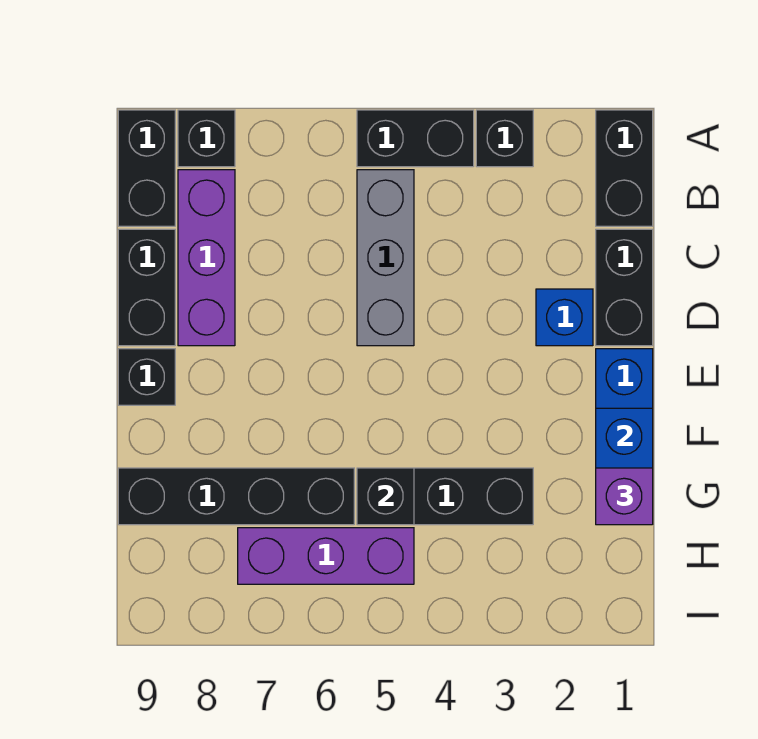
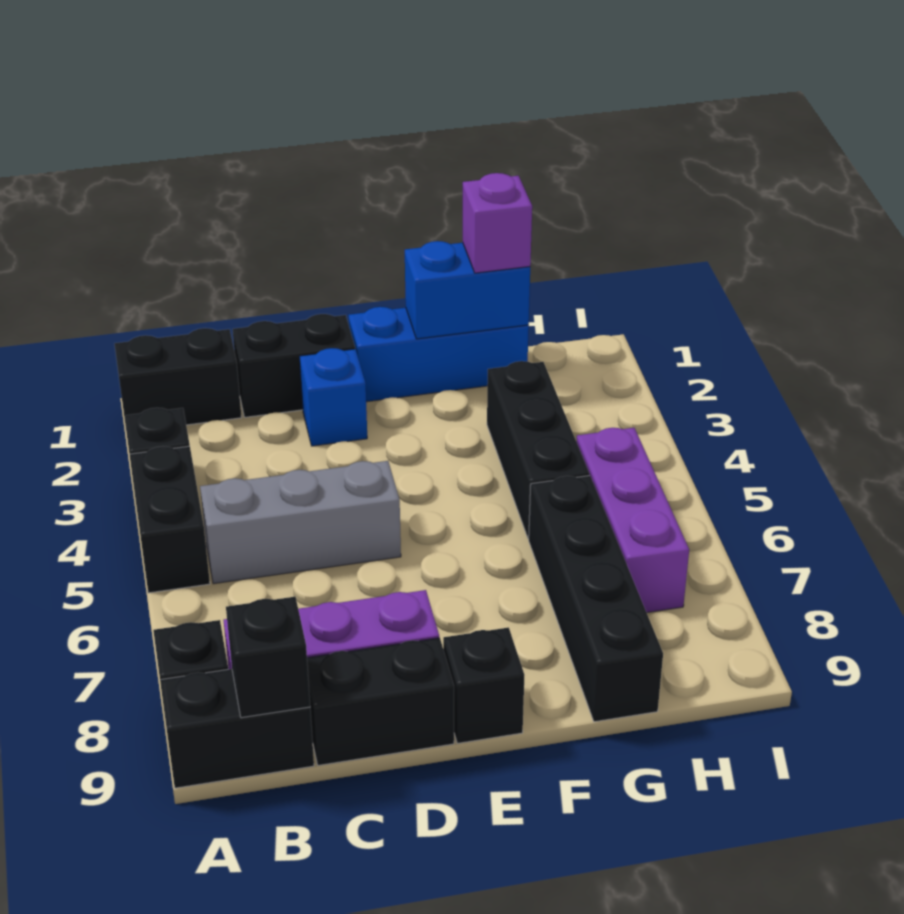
black 1x1 brick [357,468,414,525] -> black 1x1 brick moved to [226,597,310,718]

